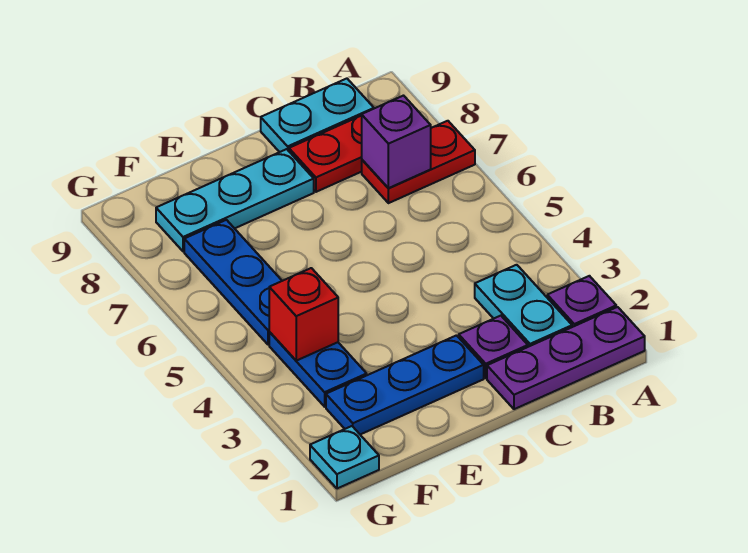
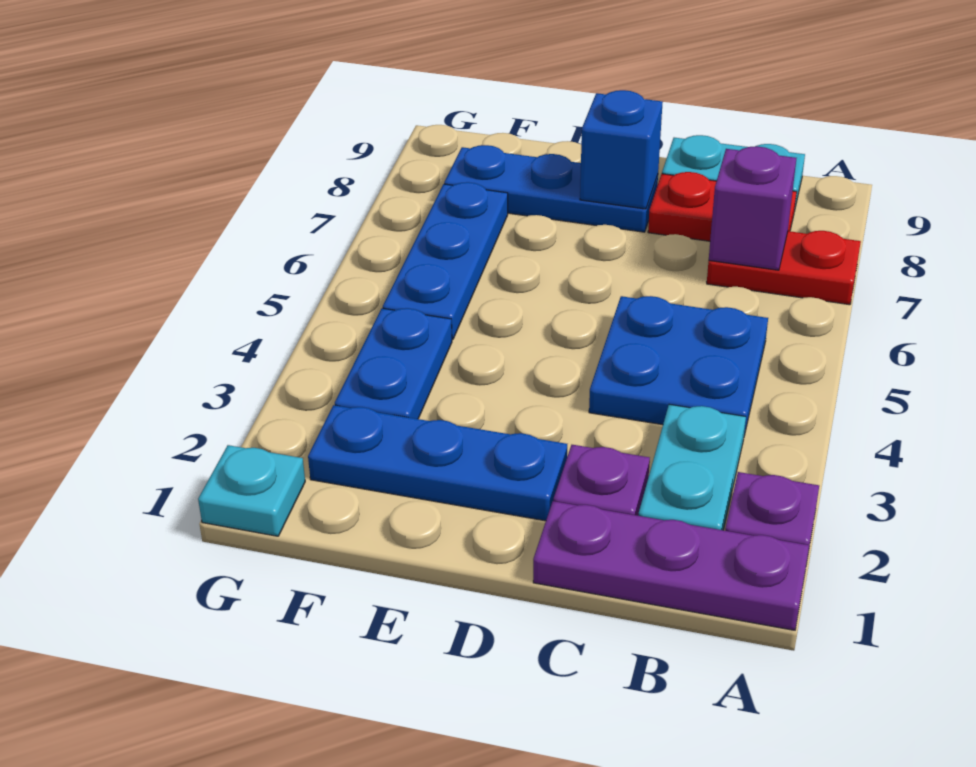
none -> blue 2x2 plate [589,296,768,435]
cyan 1x3 plate [156,149,314,251] -> blue 1x3 plate [444,145,658,232]
none -> blue 1x1 brick [580,90,663,209]
red 1x1 brick [269,268,338,361] -> none

